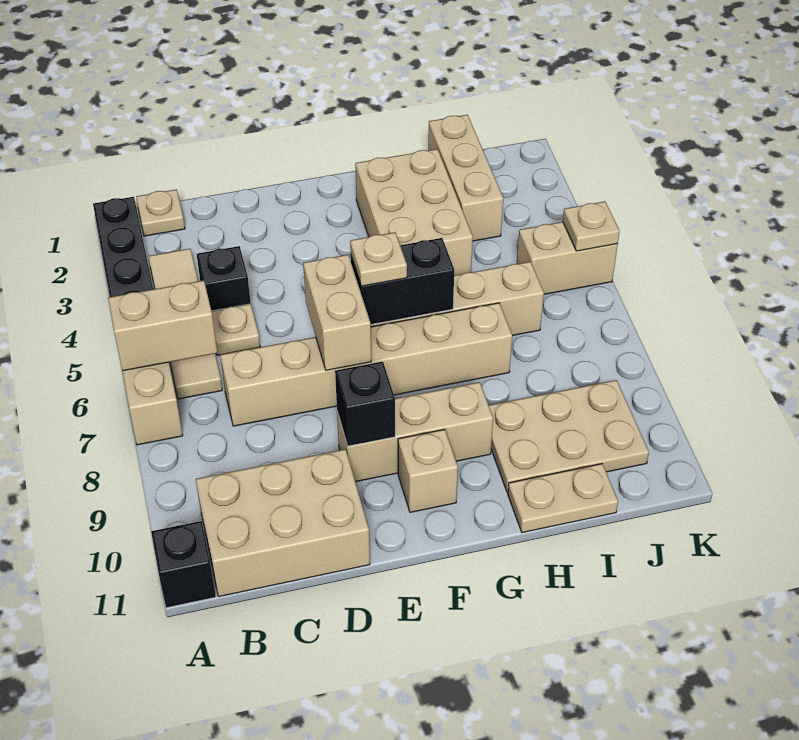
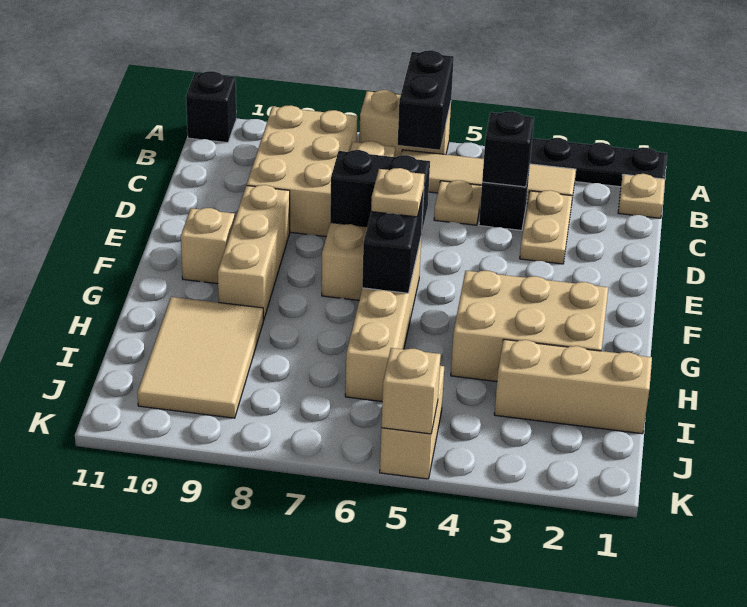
tan 1x2 brick [108,280,217,371] -> black 1x2 brick [398,50,454,150]
tan 2x3 brick [196,449,370,597] -> tan 2x3 brick moved to [247,105,358,237]
tan 1x6 brick [220,303,512,426] -> tan 1x4 brick [322,141,395,300]
tan 1x2 brick [303,255,371,370] -> black 1x2 brick [330,150,430,230]
black 1x1 brick [335,362,395,446] -> black 1x1 brick moved to [482,111,534,187]
tan 2x3 plate [489,380,649,492] -> tan 2x3 tile [137,297,264,418]
tan 1x2 plate [508,464,618,533] -> tan 1x2 plate moved to [520,190,572,264]
tan 1x1 plate [563,201,620,251] -> tan 1x1 brick [381,348,441,434]

